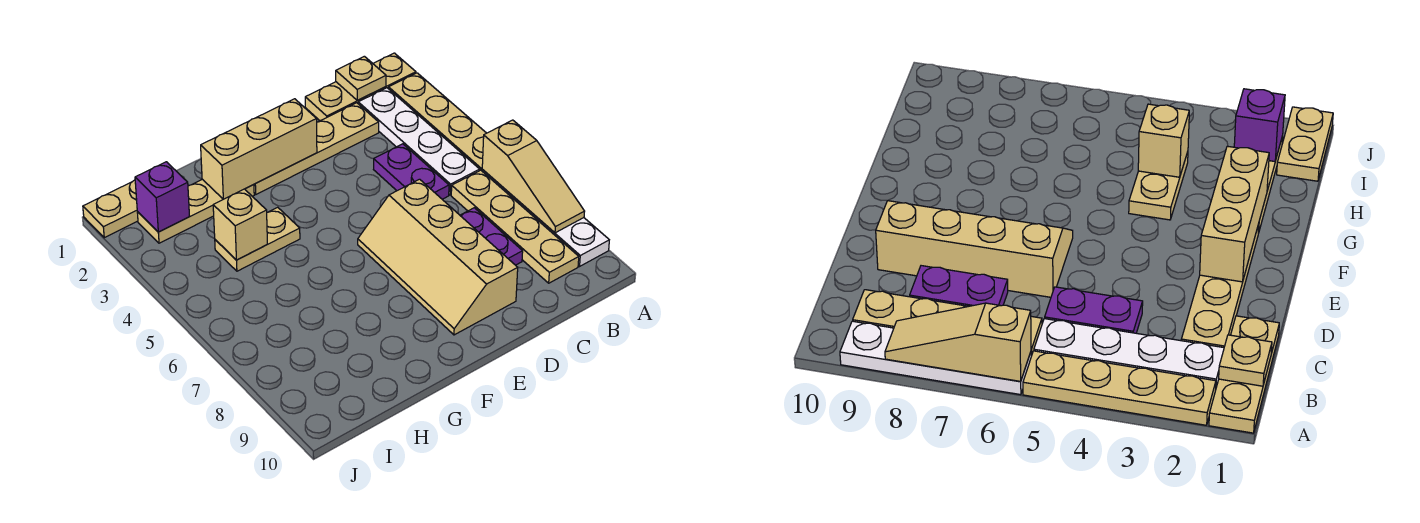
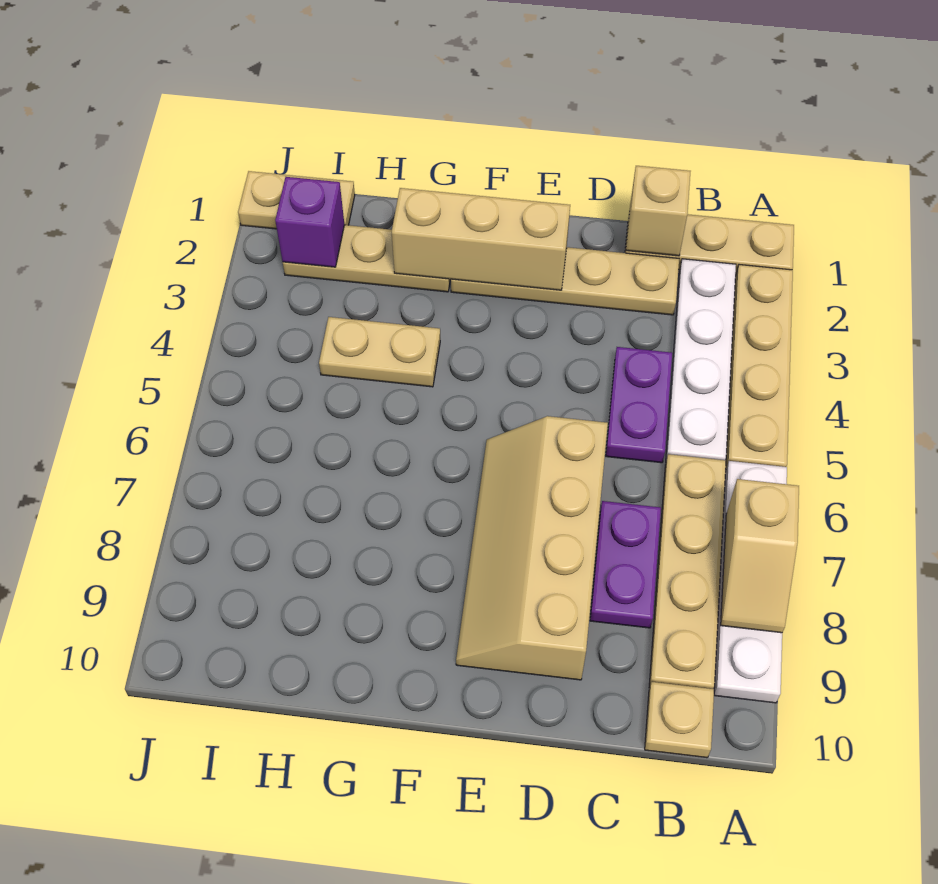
tan 1x3 slope [482,120,585,233] -> tan 1x2 slope [721,479,799,633]
tan 1x1 plate [336,56,386,100] -> tan 1x1 plate moved to [645,682,714,758]
tan 1x1 brick [213,189,267,260] -> tan 1x1 brick moved to [626,166,691,256]

